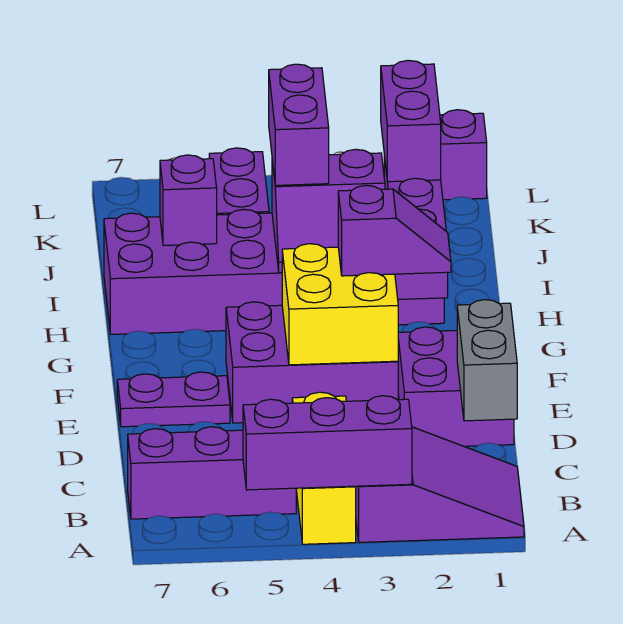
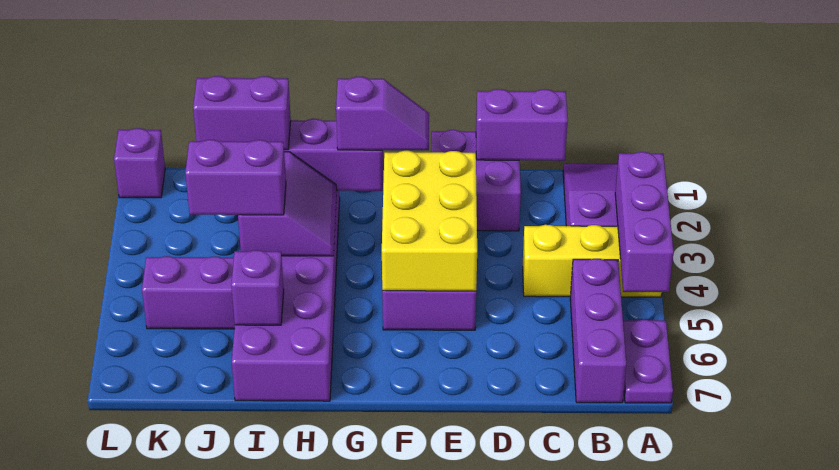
grey 1x2 brick [457,300,517,421] -> purple 1x2 brick [476,89,568,161]
yellow 2x2 brick [282,244,398,365] -> yellow 2x3 brick [382,151,477,291]
purple 1x2 plate [117,372,230,427] -> purple 1x2 plate moved to [623,320,673,403]
purple 1x2 slope [338,185,451,276] -> purple 1x2 slope turned to [336,77,429,150]

